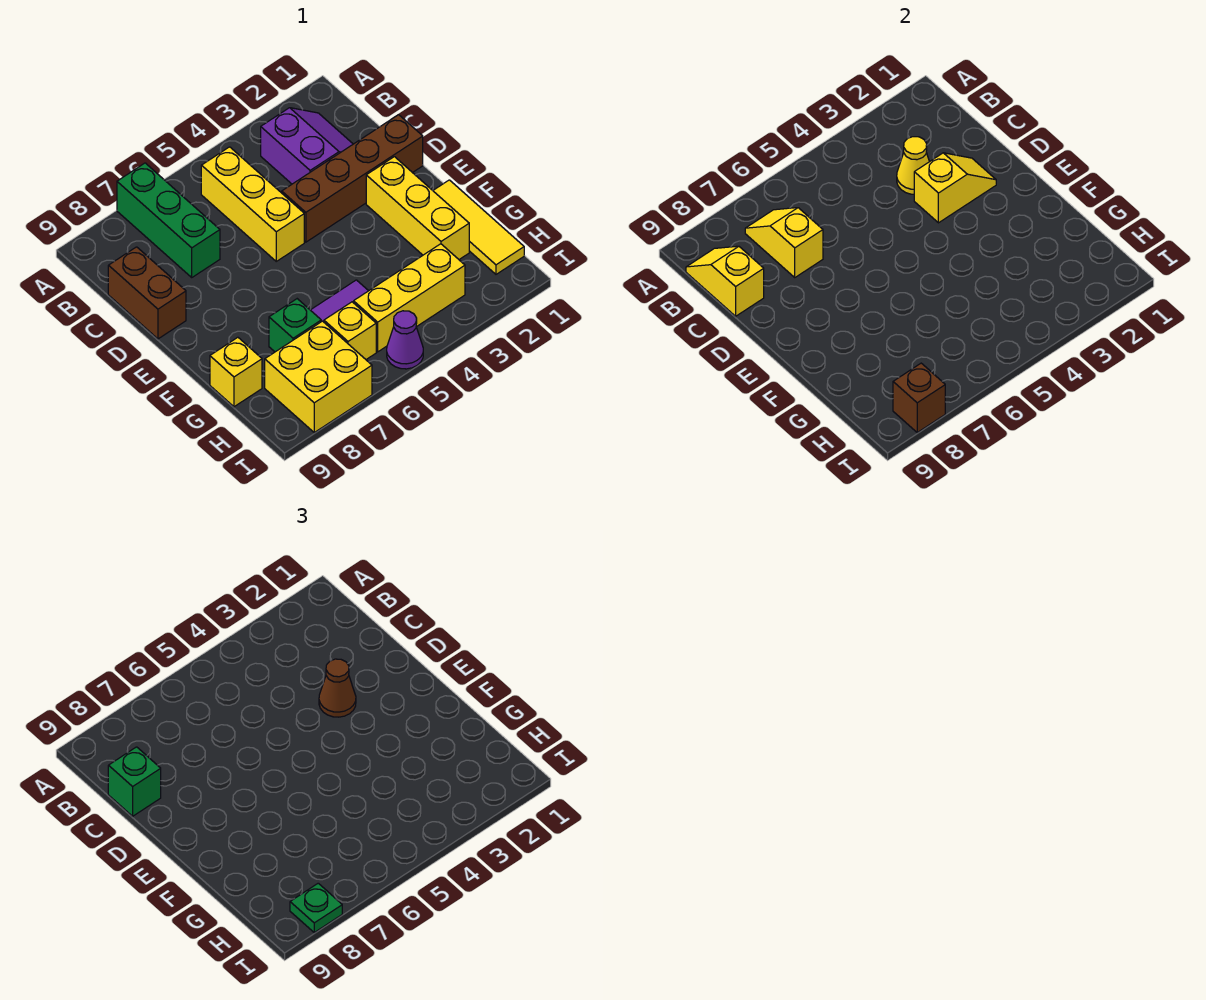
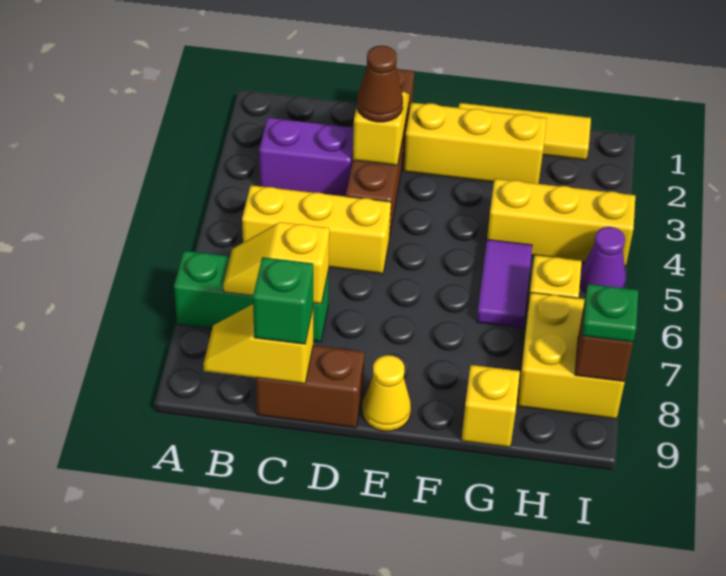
yellow 1x1 cone [897,137,929,194] -> yellow 1x1 cone moved to [362,355,411,431]
green 1x1 brick [269,299,321,352] -> none
yellow 1x3 brick [354,244,465,352] -> yellow 1x3 brick turned to [487,179,635,267]

